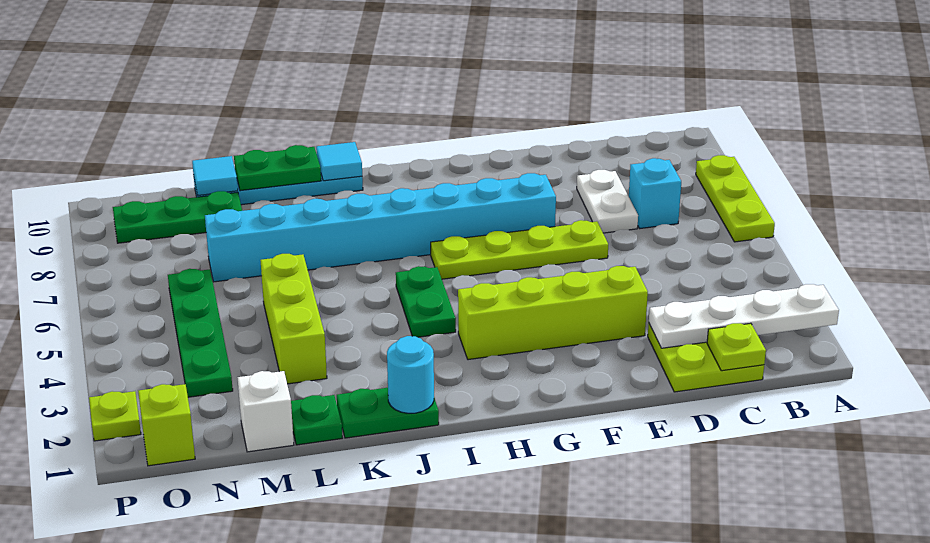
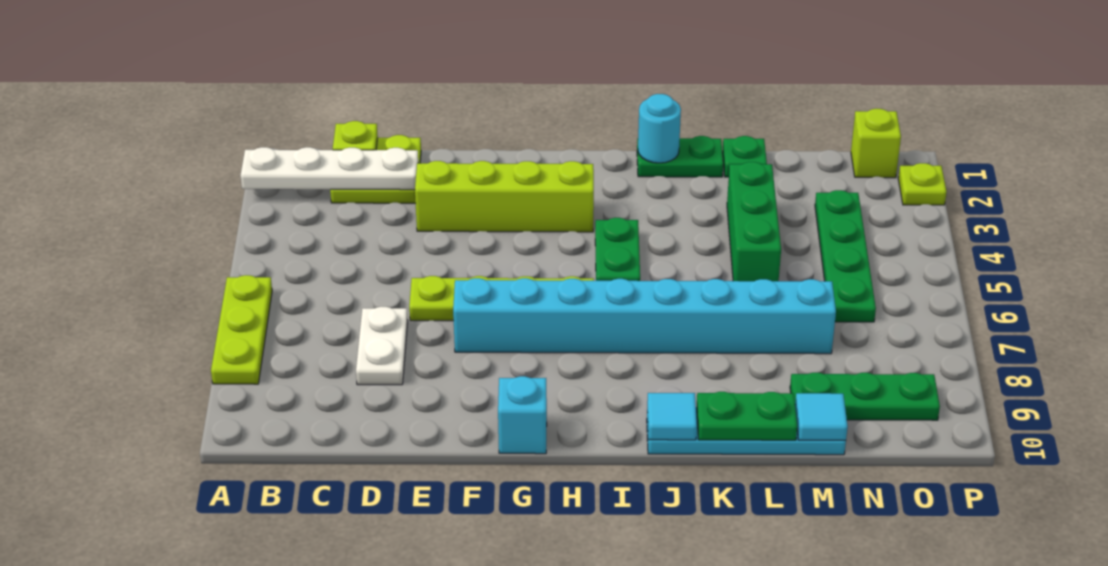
cyan 1x1 brick [629,158,681,229] -> cyan 1x1 brick moved to [498,376,547,454]
lime 1x3 brick [261,254,327,384] -> green 1x3 brick [727,162,781,281]
white 1x1 brick [237,371,294,452] -> none

